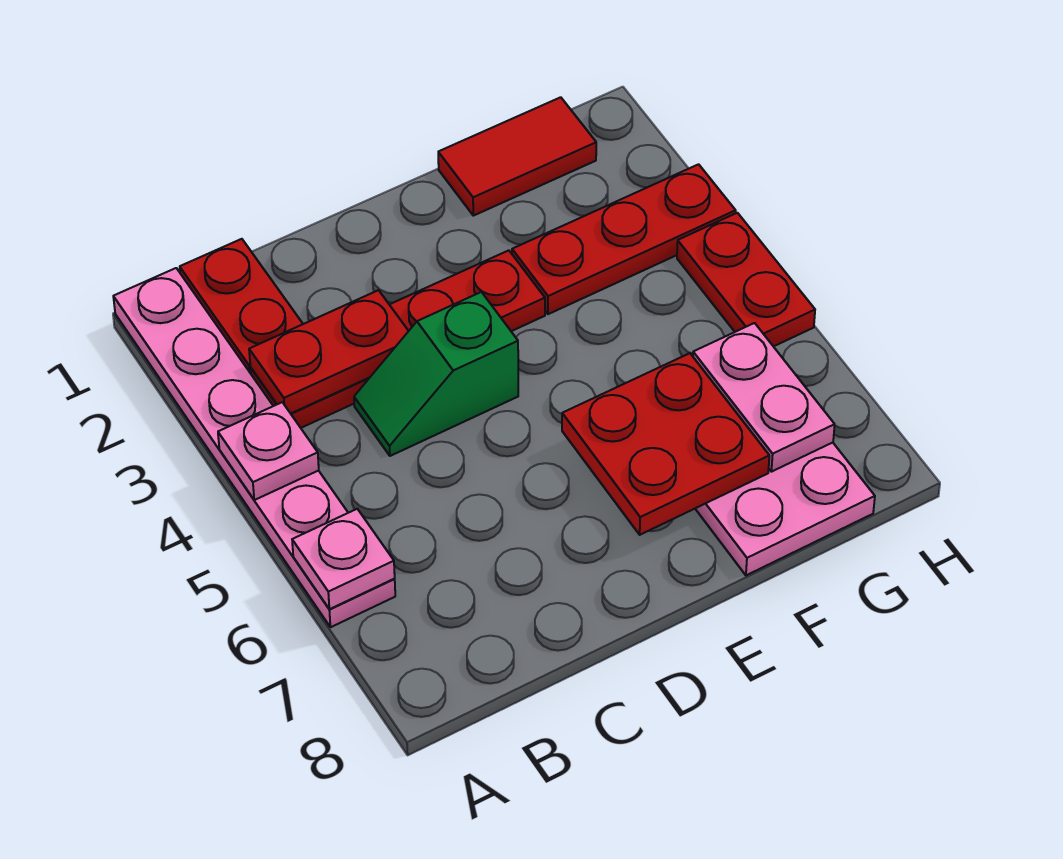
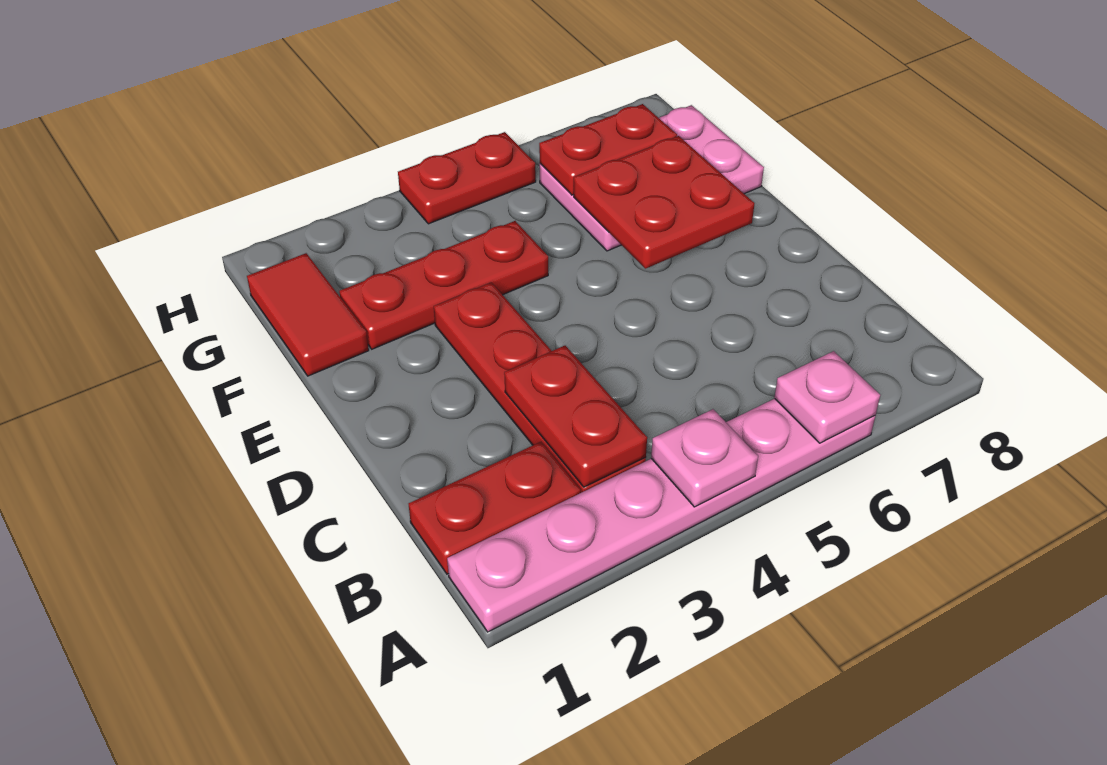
green 1x2 slope [354,292,518,456] -> none
red 1x3 plate [512,164,736,314] -> red 1x3 plate turned to [339,221,548,349]
pink 1x2 plate [693,323,835,472] -> red 1x2 plate [539,104,677,195]

